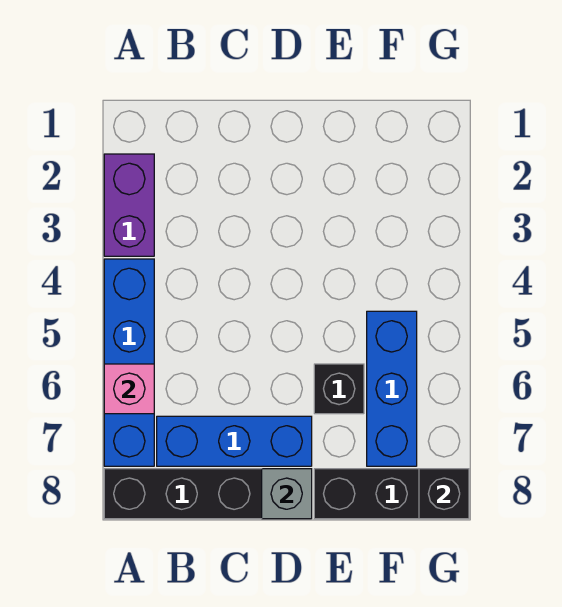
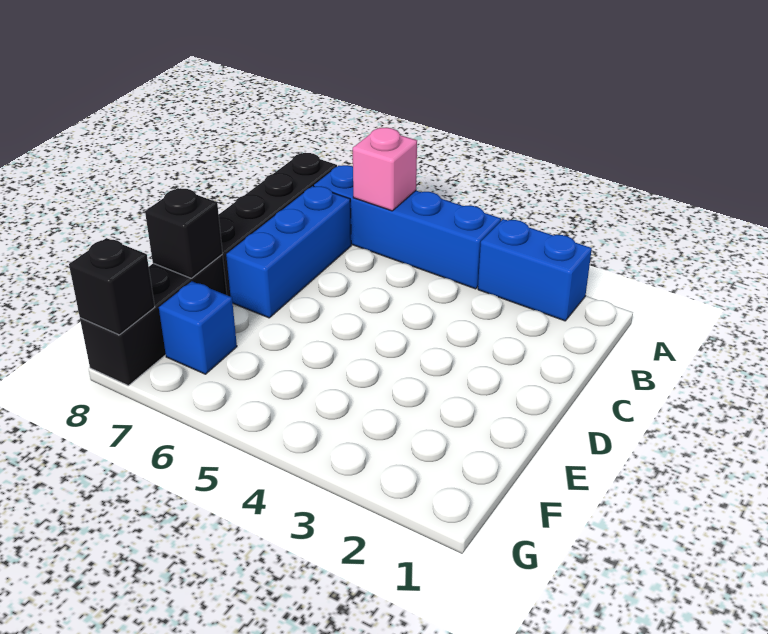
purple 1x2 brick [104,154,154,256] -> blue 1x2 brick [478,219,592,321]
grey 1x1 brick [262,469,312,519] -> none
black 1x1 brick [314,364,364,414] -> black 1x1 brick moved to [145,188,223,278]
blue 1x3 brick [367,311,417,466] -> blue 1x1 brick [159,281,237,374]

